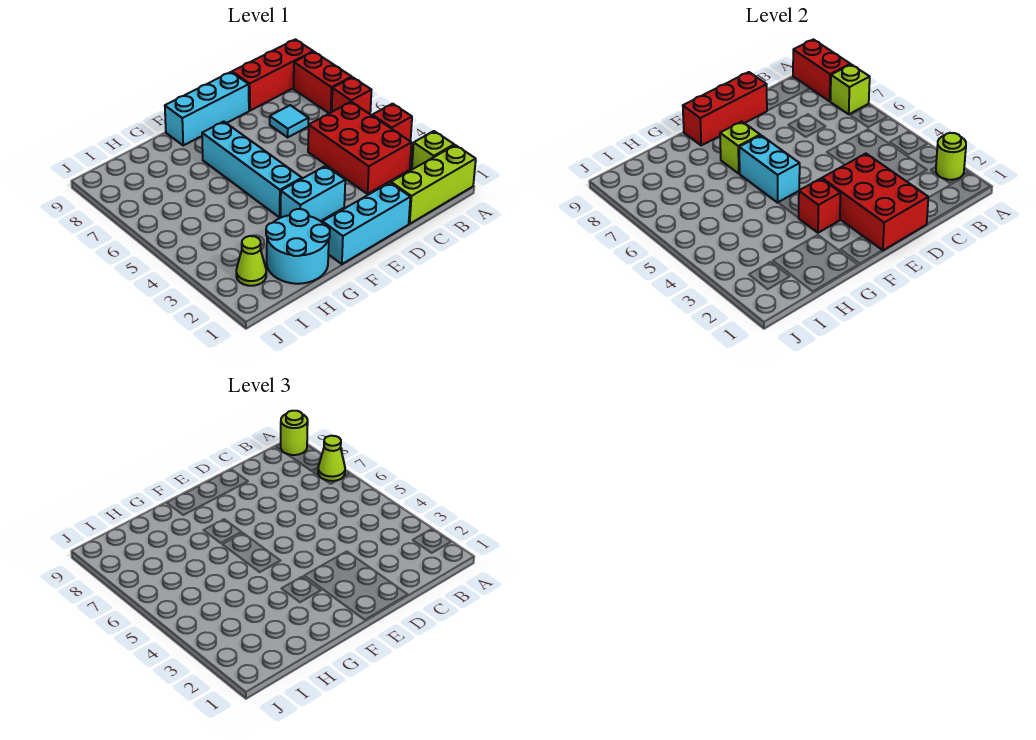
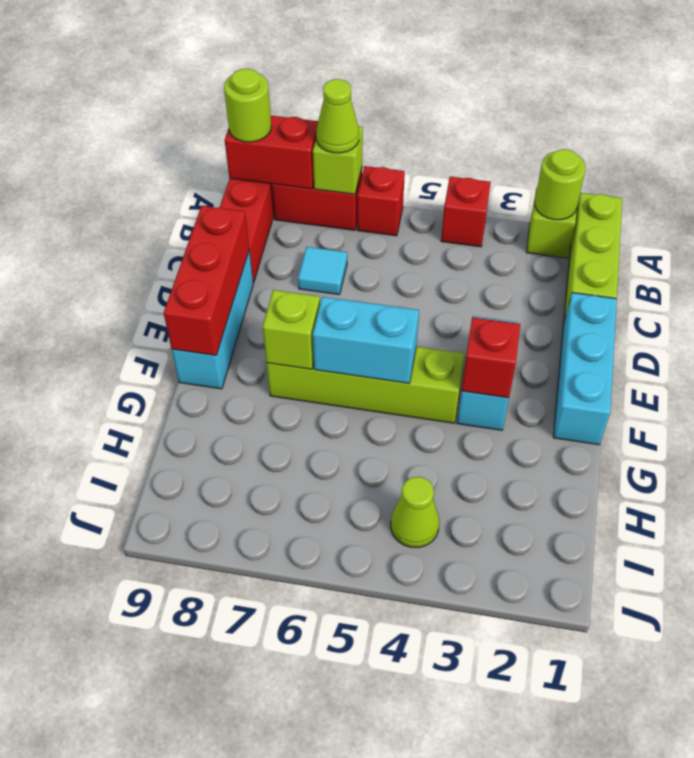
red 2x3 brick [308,102,412,194] -> none
red 2x3 brick [822,154,928,250] -> none
cyan 1x4 brick [202,122,302,217] -> lime 1x4 brick [266,347,465,423]
cyan 2x2 round brick [266,209,330,284] -> none
lime 1x1 cone [236,236,266,286] -> lime 1x1 cone moved to [391,477,439,548]

